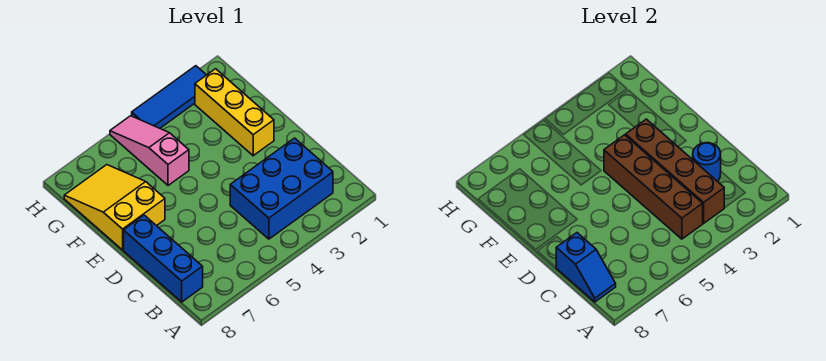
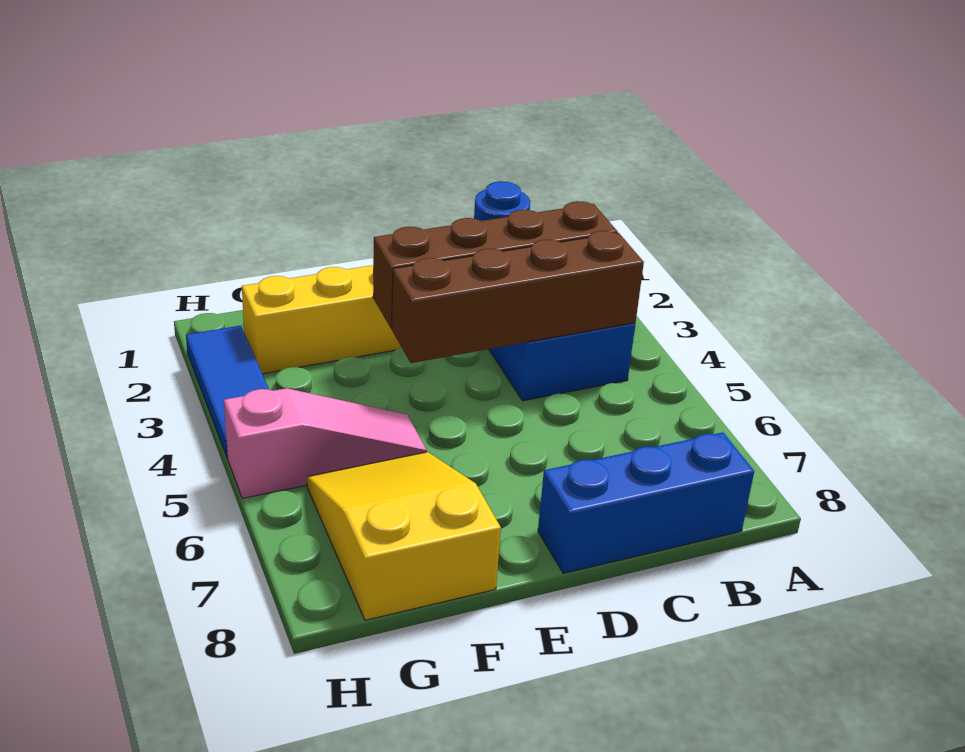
blue 1x2 slope [556,233,616,302] -> none
yellow 2x3 slope [64,165,165,250] -> yellow 2x3 slope turned to [307,452,501,620]
pink 1x3 slope [110,116,189,185] -> pink 1x3 slope turned to [224,388,427,498]

